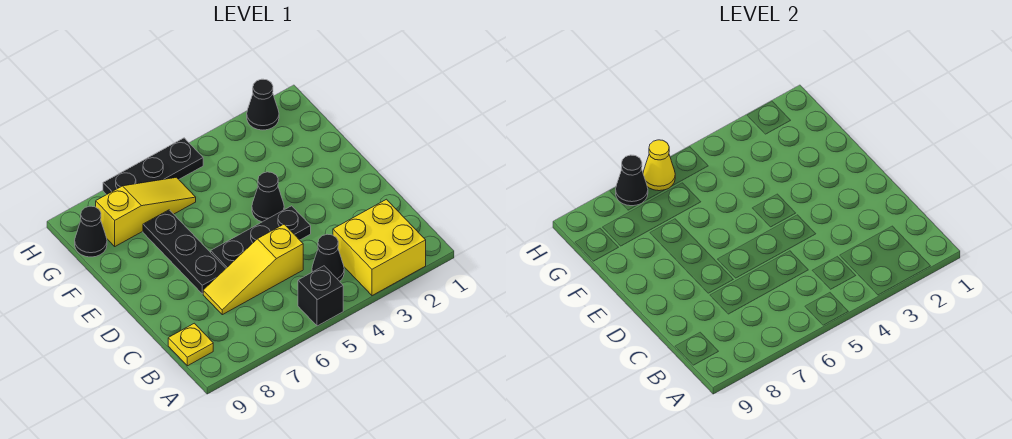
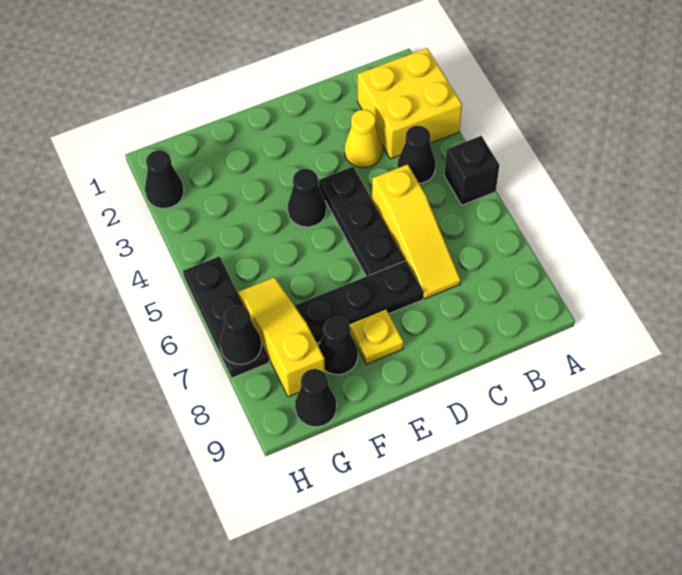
yellow 1x1 plate [168,323,213,366] -> yellow 1x1 plate moved to [349,309,404,364]
none -> black 1x1 cone [319,317,358,375]
yellow 1x1 cone [643,140,675,191] -> yellow 1x1 cone moved to [345,110,382,168]

